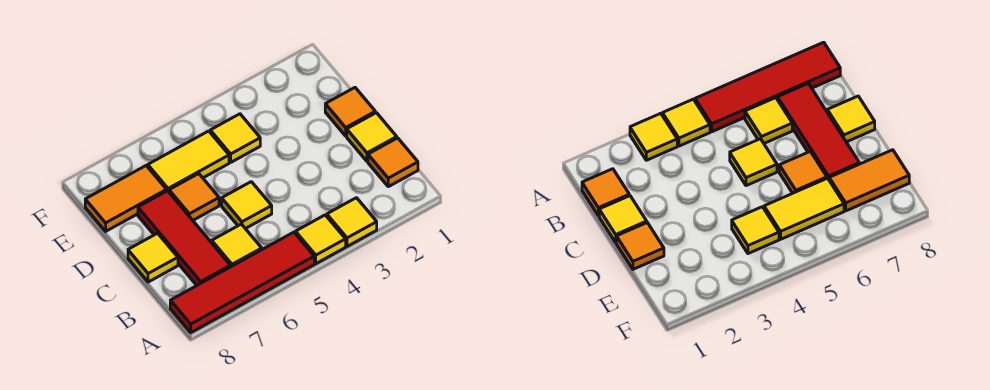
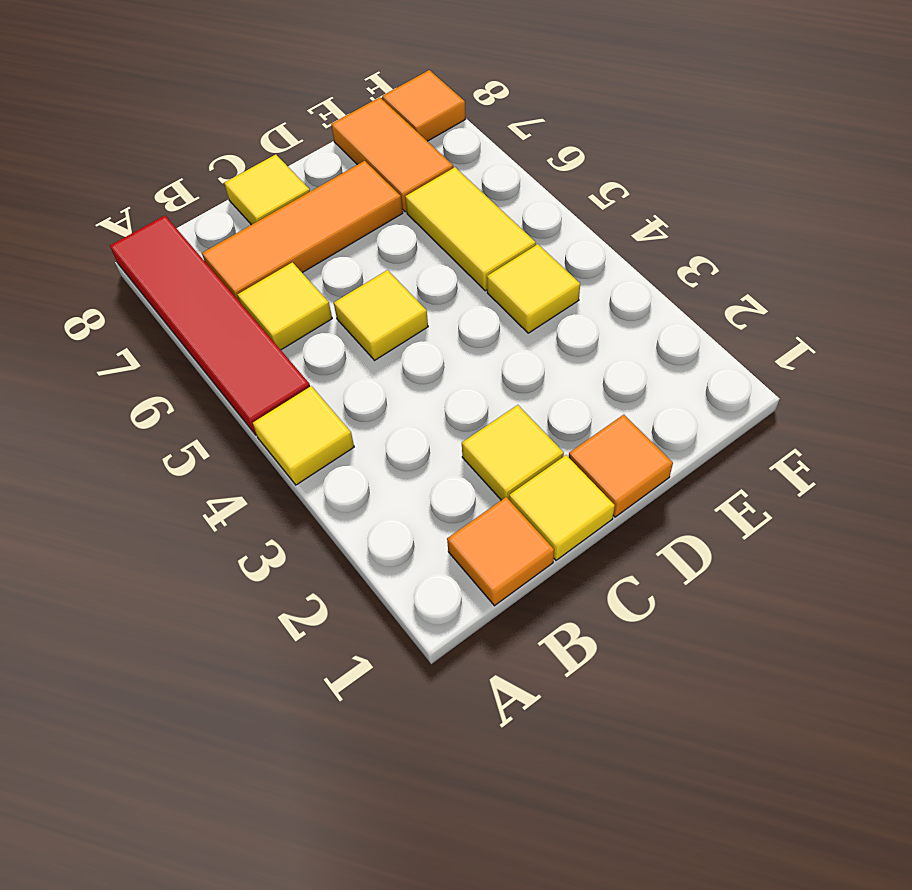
yellow 1x1 tile [327,198,377,246] -> yellow 1x1 tile moved to [462,405,564,500]
red 1x3 tile [138,191,230,285] -> orange 1x3 tile [202,161,403,302]
orange 1x1 tile [169,174,219,220] -> orange 1x1 tile moved to [382,70,465,141]

